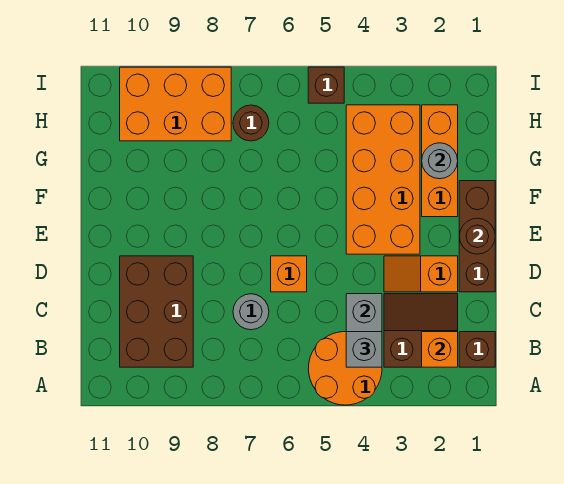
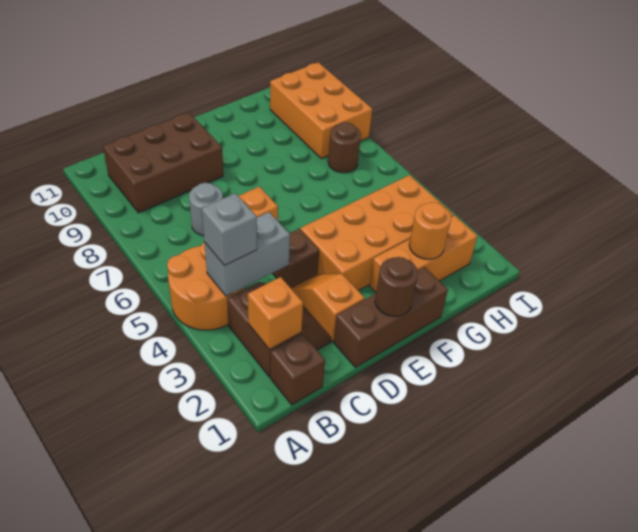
grey 1x1 round brick [422,143,458,179] -> orange 1x1 round brick [409,202,451,259]
brown 1x1 brick [308,67,344,103] -> brown 1x1 brick moved to [273,229,319,288]

